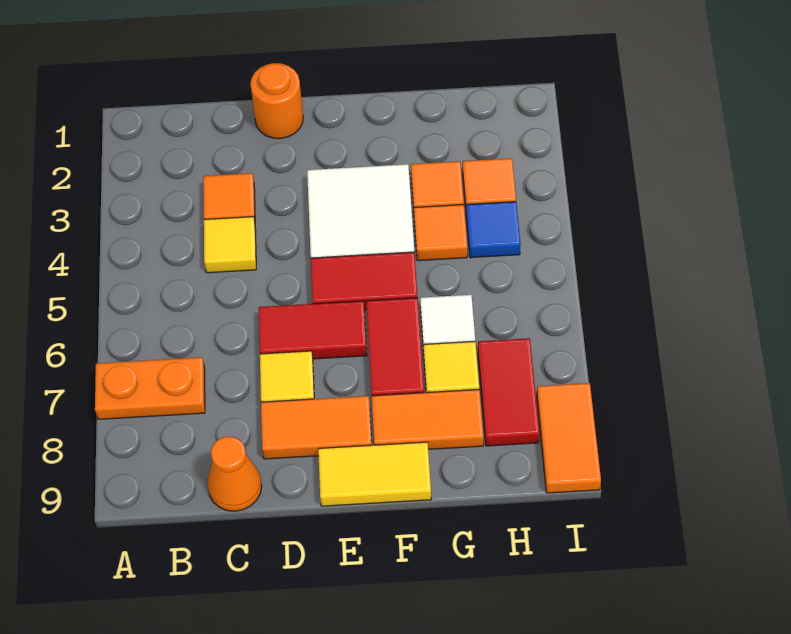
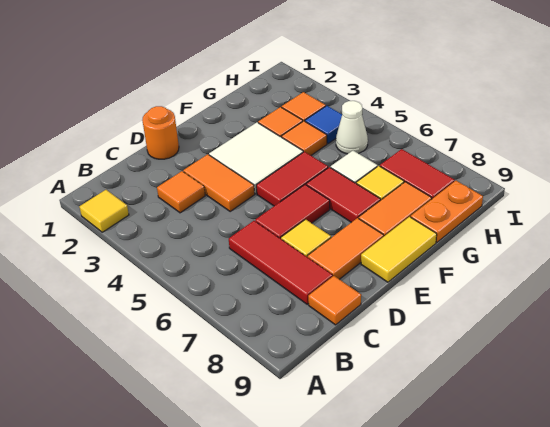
orange 1x2 plate [95,357,205,419] -> orange 1x2 plate moved to [411,181,483,242]
yellow 1x1 tile [204,217,256,273] -> yellow 1x1 tile moved to [79,190,129,232]
none -> red 1x3 tile [229,221,333,304]
orange 1x1 cone [207,436,262,511] -> orange 1x1 tile [308,276,361,325]
none -> white 1x1 cone [336,101,368,154]
orange 1x2 tile [537,383,601,493] -> orange 1x2 tile moved to [183,154,255,211]

